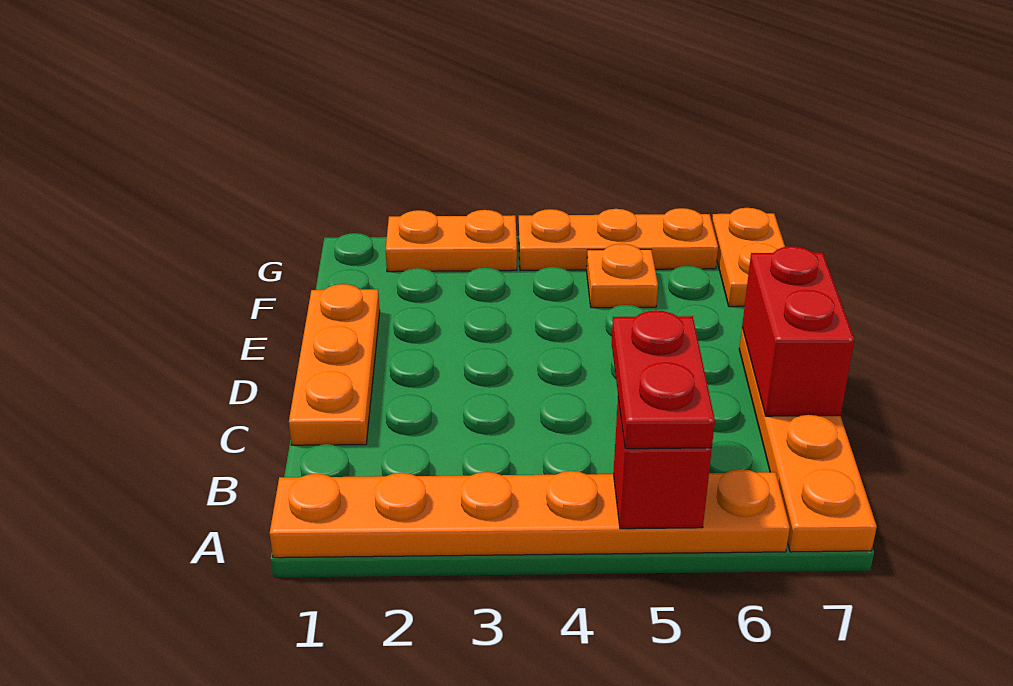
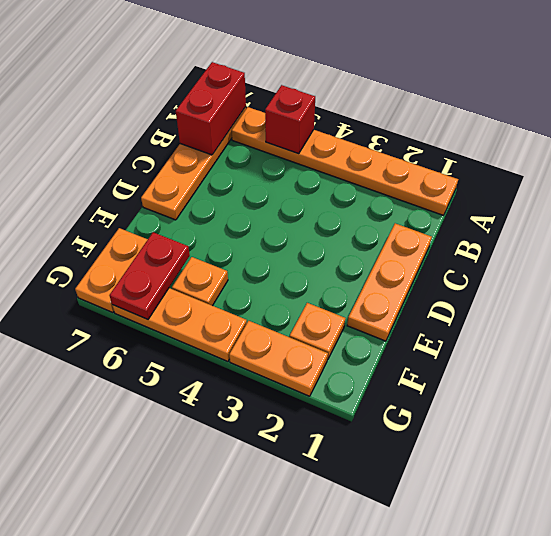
red 1x2 plate [612,310,715,449] -> red 1x2 plate moved to [110,232,190,319]
red 1x2 brick [742,246,855,416] -> red 1x2 brick moved to [176,62,246,155]
none -> orange 1x1 plate [290,303,345,360]

